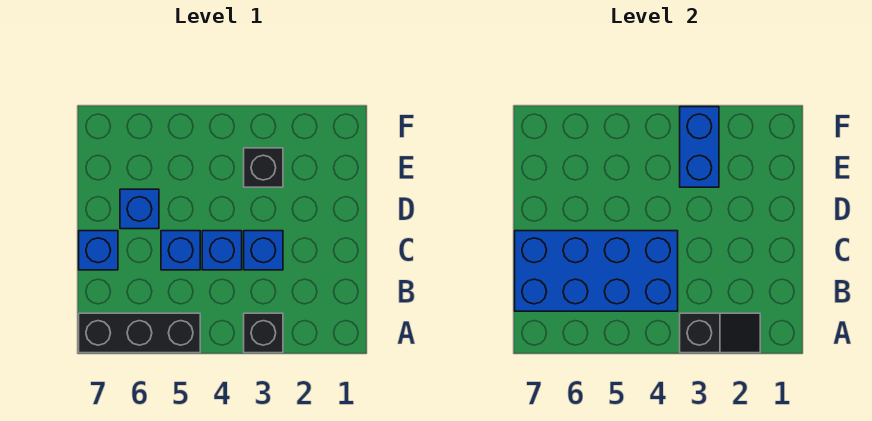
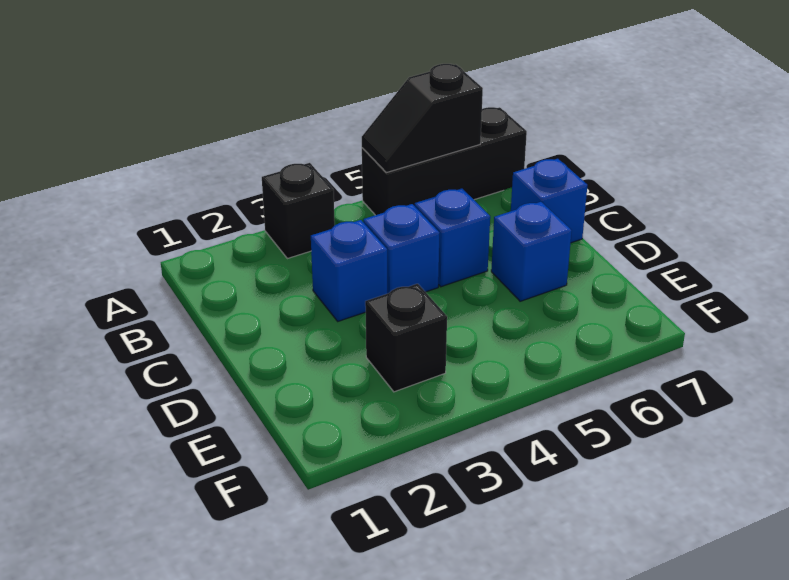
black 1x2 slope [680,313,760,353] -> black 1x2 slope moved to [362,64,483,173]
blue 2x4 brick [515,231,678,311] -> none
blue 1x2 brick [680,107,719,187] -> none

